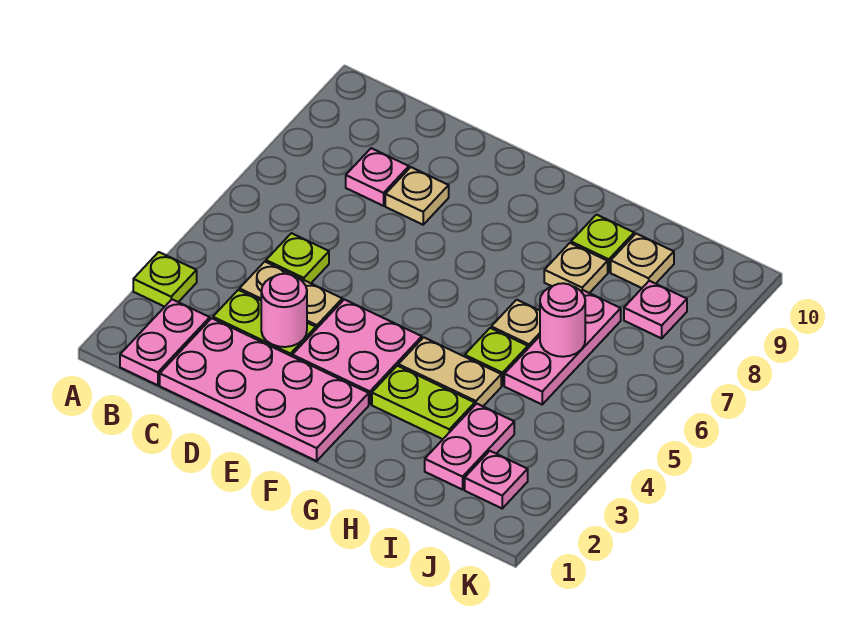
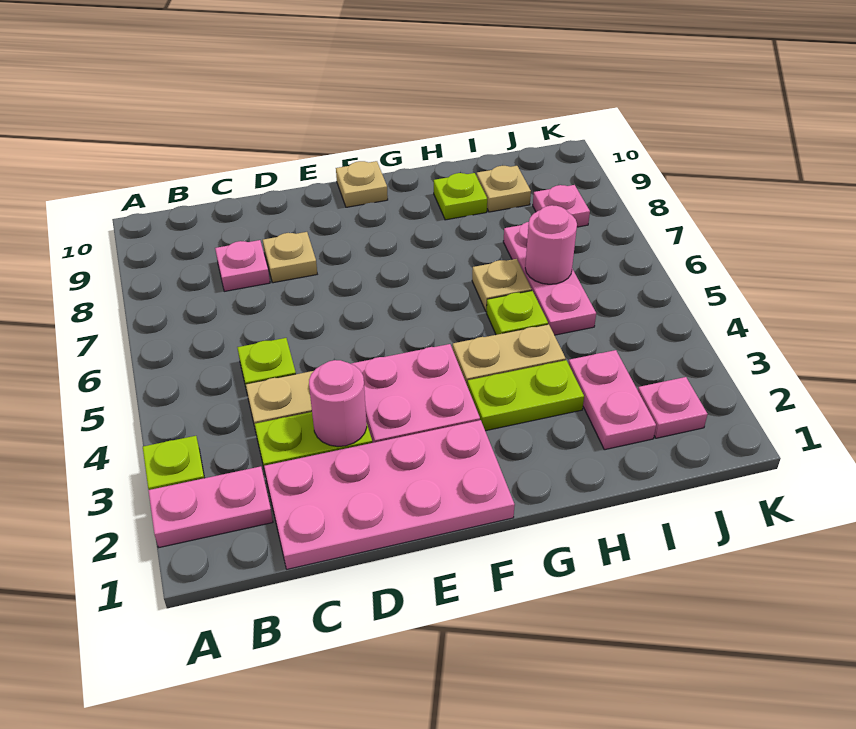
pink 1x2 plate [120,299,210,385] -> pink 1x2 plate turned to [148,466,273,547]
tan 1x1 plate [544,243,608,293] -> tan 1x1 plate moved to [336,161,388,207]

